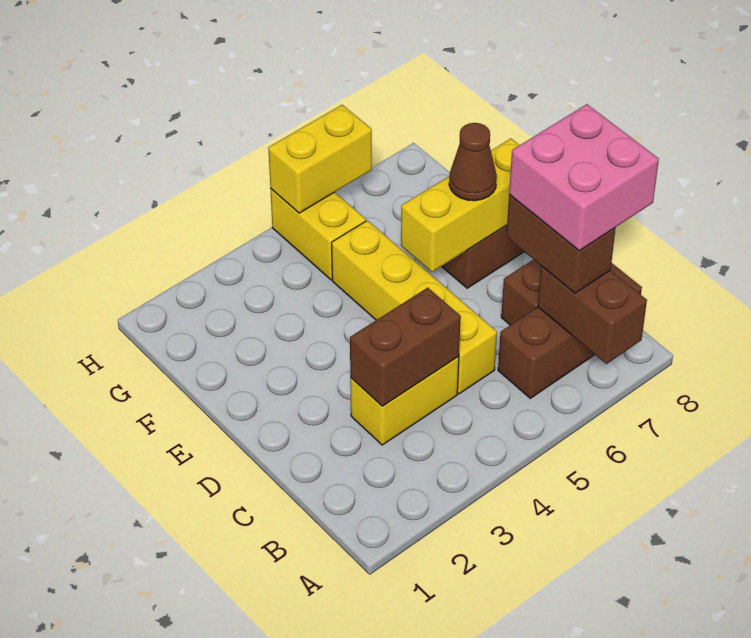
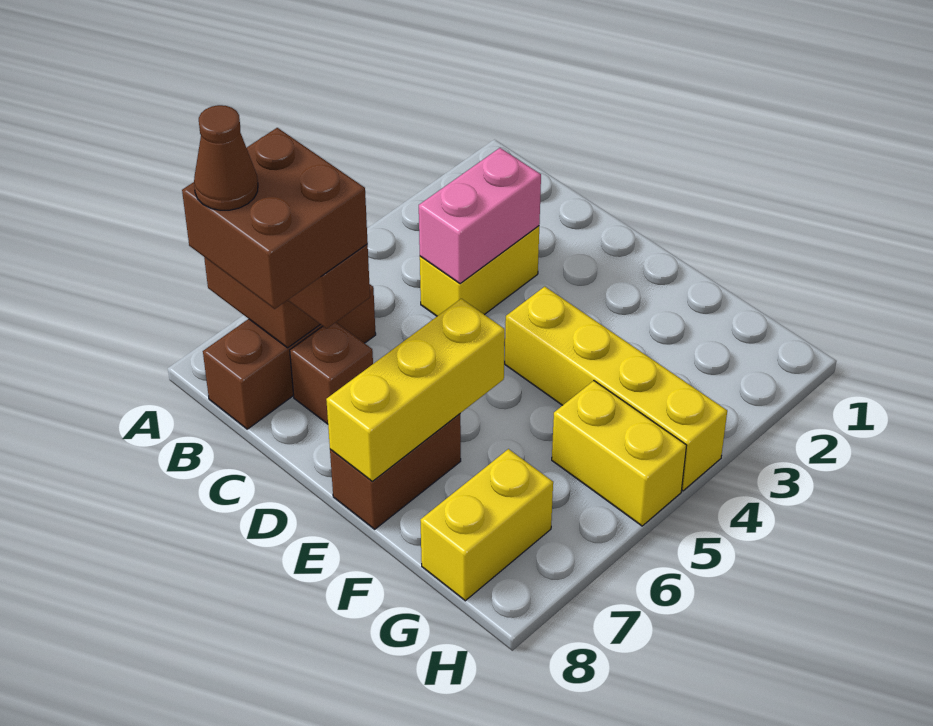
pink 2x2 brick [509,104,659,251] -> brown 2x2 brick [182,128,368,309]
brown 1x2 brick [350,288,461,406] -> pink 1x2 brick [419,148,541,284]
yellow 1x4 brick [332,220,497,394] -> yellow 1x4 brick moved to [505,286,727,491]
brown 1x1 cone [449,123,497,201] -> brown 1x1 cone moved to [194,105,258,210]
yellow 1x2 brick [268,105,372,213] -> yellow 1x2 brick moved to [420,449,553,601]

